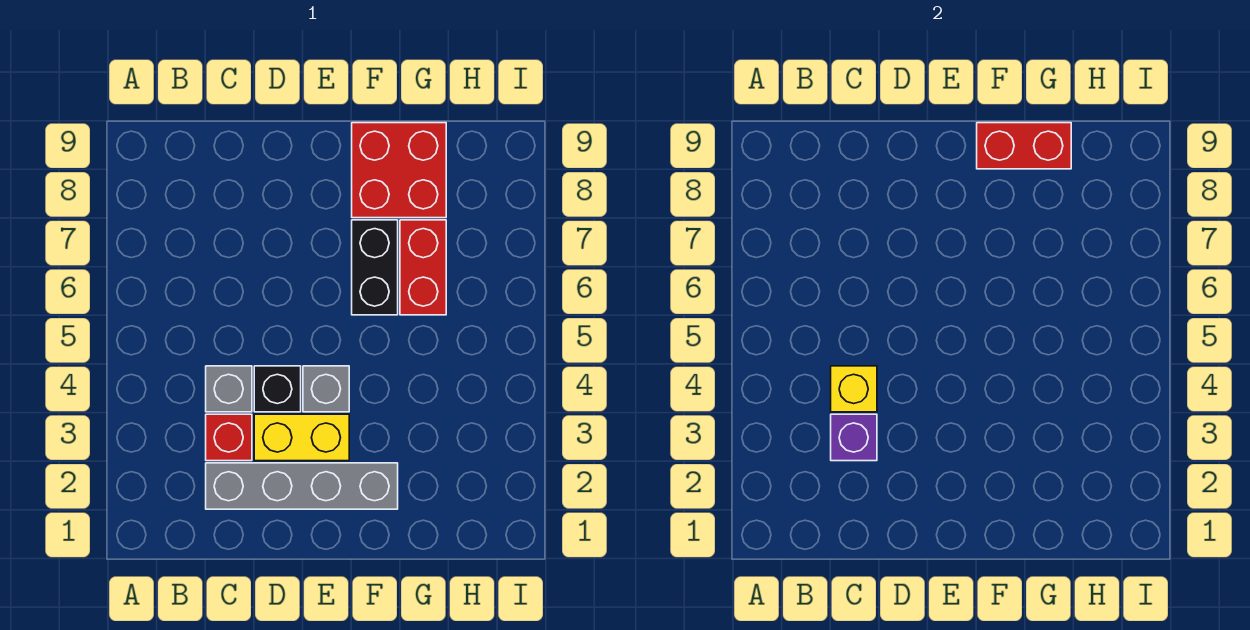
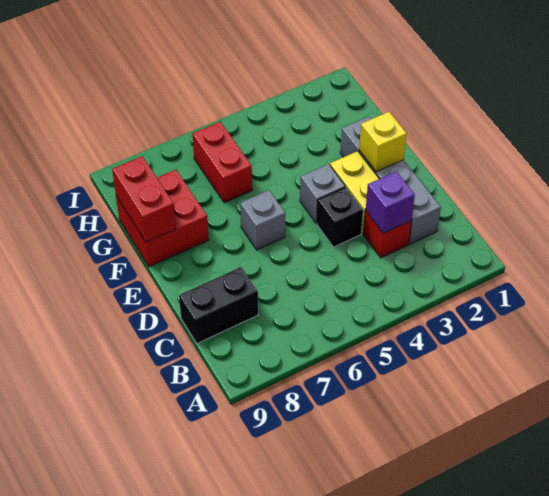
grey 1x1 brick [206,366,252,412] -> grey 1x1 brick moved to [240,190,285,250]
yellow 1x1 brick [831,366,877,412] -> yellow 1x1 brick moved to [359,112,407,172]
black 1x2 brick [352,220,398,315] -> black 1x2 brick moved to [179,267,258,343]
red 1x2 brick [400,220,446,315] -> red 1x2 brick turned to [192,122,252,203]

